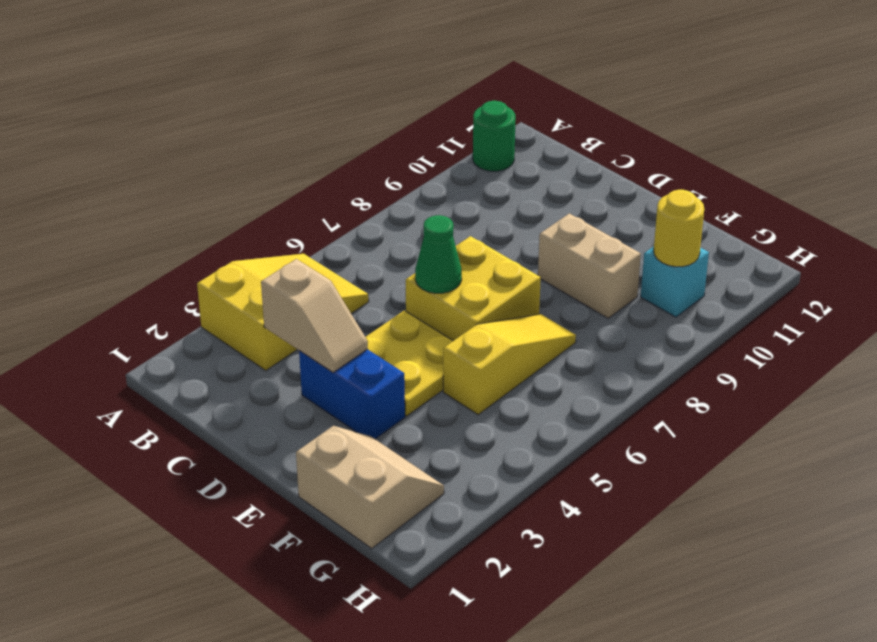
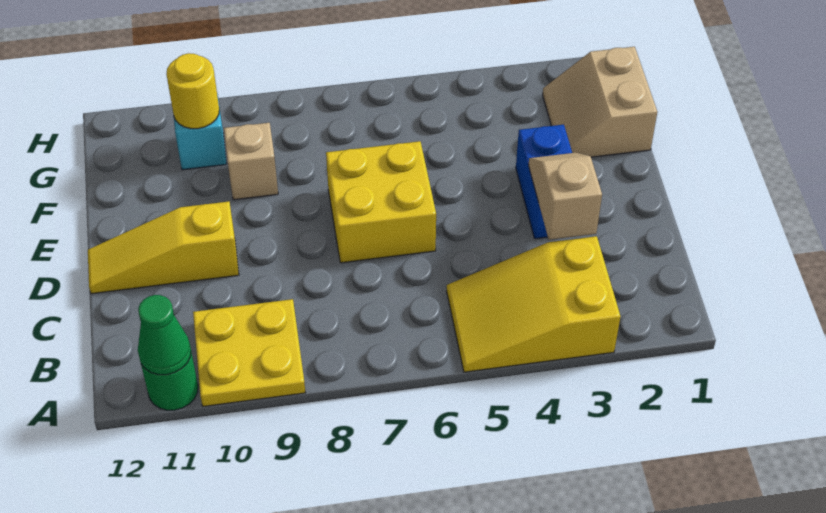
yellow 2x2 plate [366,310,453,416] -> yellow 2x2 plate moved to [193,299,305,406]
green 1x1 cone [415,215,462,293] -> green 1x1 cone moved to [138,295,191,375]
tan 1x2 brick [538,213,641,318] -> tan 1x1 brick [224,123,278,200]
yellow 1x3 slope [443,314,576,415] -> yellow 1x3 slope moved to [88,202,239,294]

